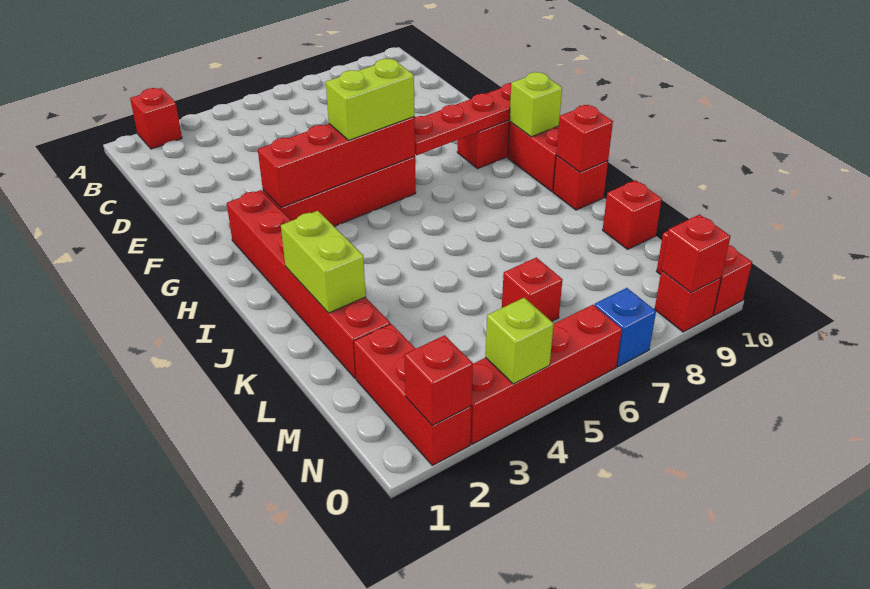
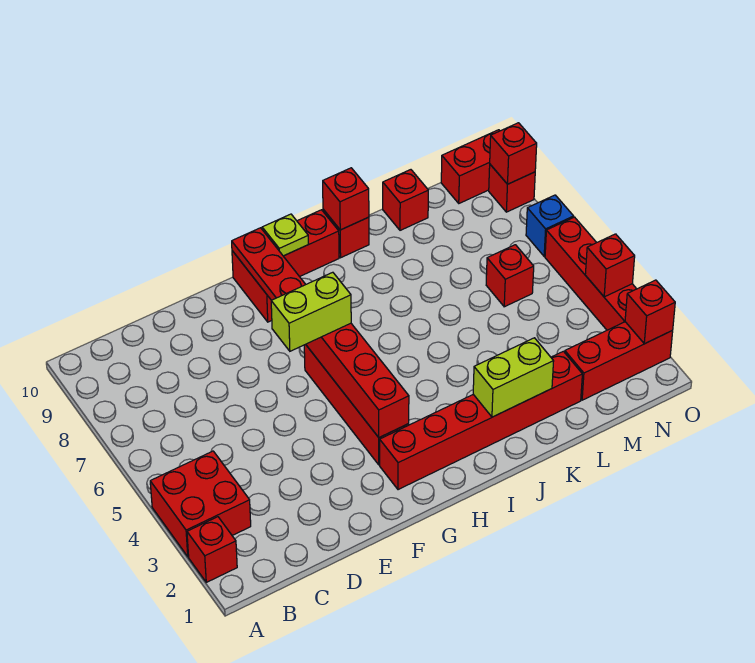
none -> red 2x2 brick [150,451,251,557]
lime 1x2 brick [326,59,415,140] -> lime 1x2 brick turned to [271,272,351,351]
lime 1x1 brick [509,72,562,137] -> lime 1x1 plate [262,214,308,256]
lime 1x1 brick [485,298,554,384] -> red 1x1 brick [585,234,635,297]

